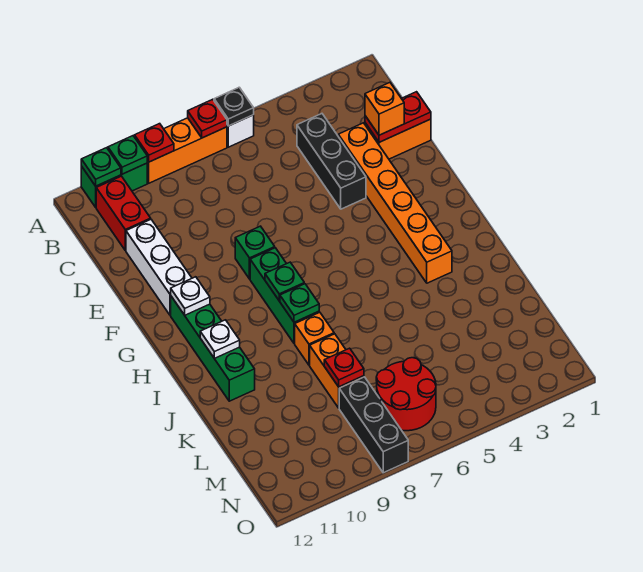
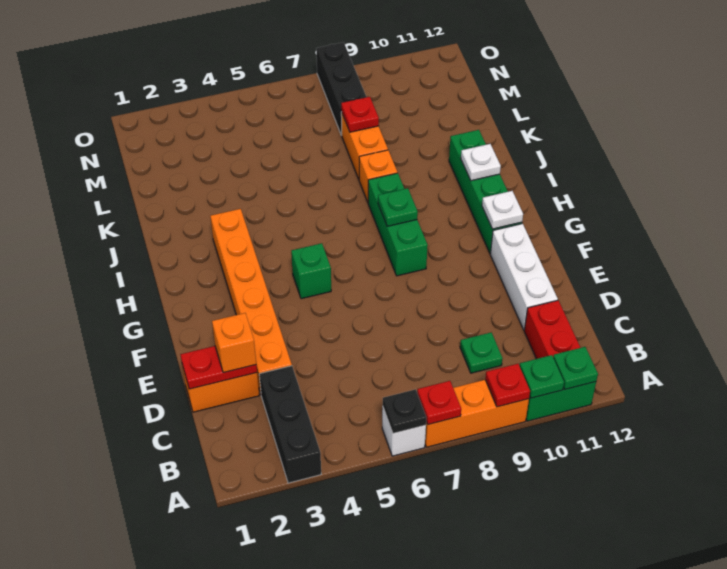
black 1x3 brick [297,114,366,209] -> black 1x3 brick moved to [259,366,321,483]
green 1x1 brick [235,226,275,279] -> green 1x1 brick moved to [291,243,331,299]
green 1x1 plate [280,284,319,322] -> green 1x1 plate moved to [460,332,503,373]
red 2x2 round brick [376,358,436,431] -> none

